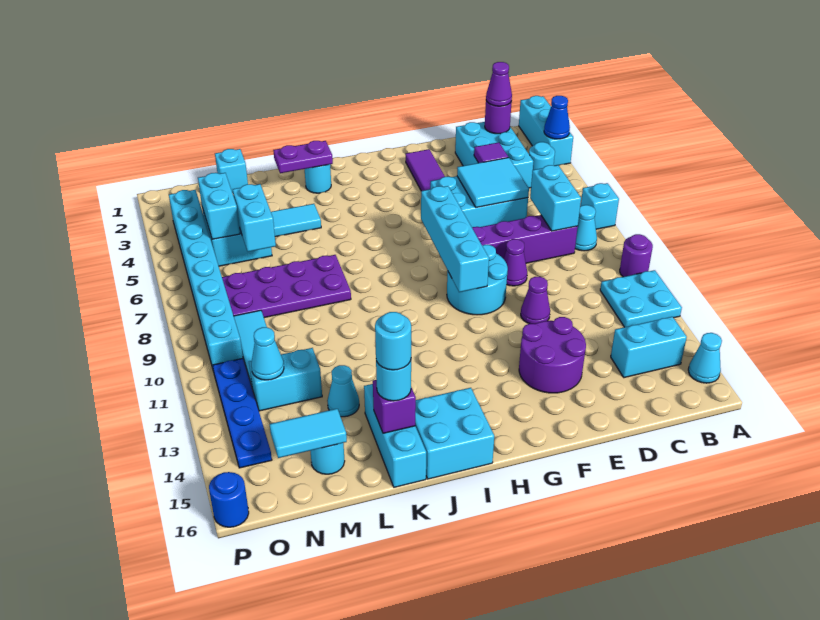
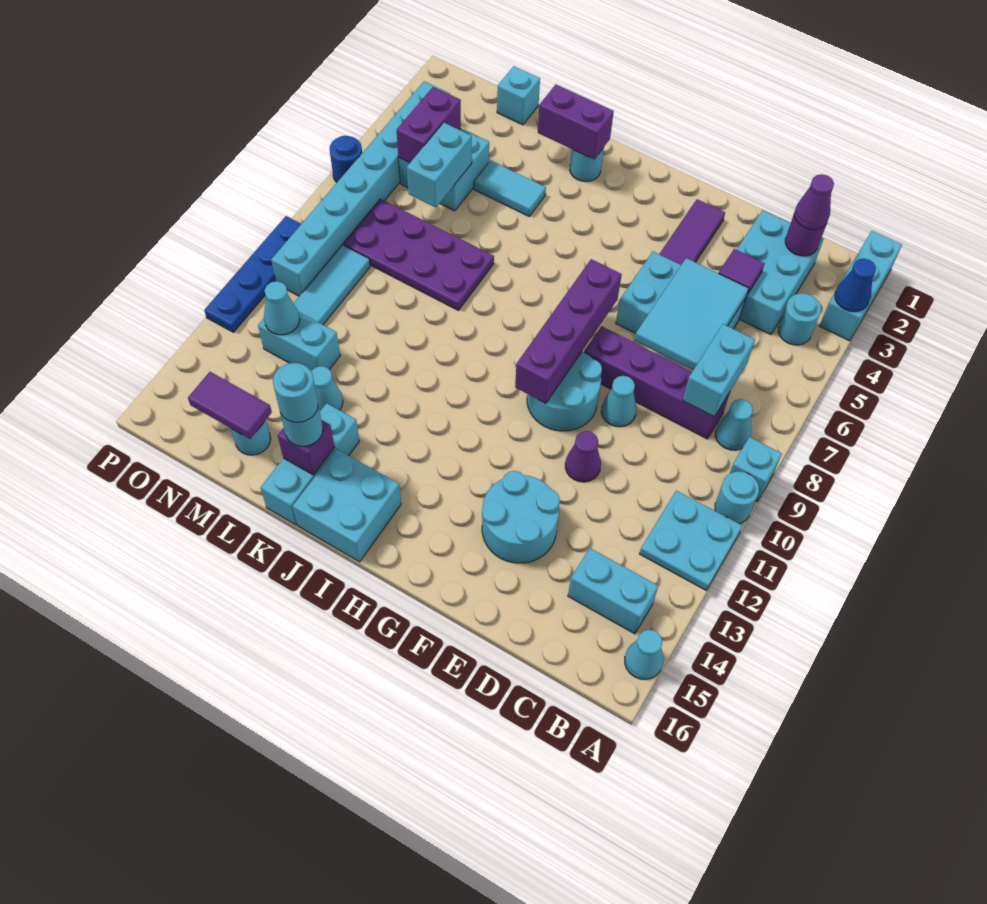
cyan 1x1 brick [581,183,619,229] -> cyan 1x1 brick moved to [730,437,782,501]
purple 1x1 round brick [620,234,653,277] -> cyan 1x1 round brick [715,471,759,524]
cyan 2x2 tile [457,157,529,208] -> cyan 2x3 tile [634,258,749,370]
purple 1x1 cone [503,239,527,286] -> cyan 1x1 cone [601,376,636,427]
purple 2x2 round brick [519,317,586,393] -> cyan 2x2 round brick [482,471,560,563]
cyan 1x4 brick [421,186,489,292] -> purple 1x4 brick [515,259,622,403]
purple 1x2 plate [273,141,333,173] -> purple 1x2 brick [538,85,614,159]
cyan 1x2 tile [270,409,347,458] -> purple 1x2 tile [188,372,272,439]
cyan 1x2 brick [198,173,240,239] -> purple 1x2 brick [397,87,461,163]
blue 1x4 plate [213,358,272,468] -> blue 1x4 plate moved to [204,216,301,332]
blue 1x1 round brick [209,472,249,527] -> blue 1x1 round brick moved to [330,136,362,183]

